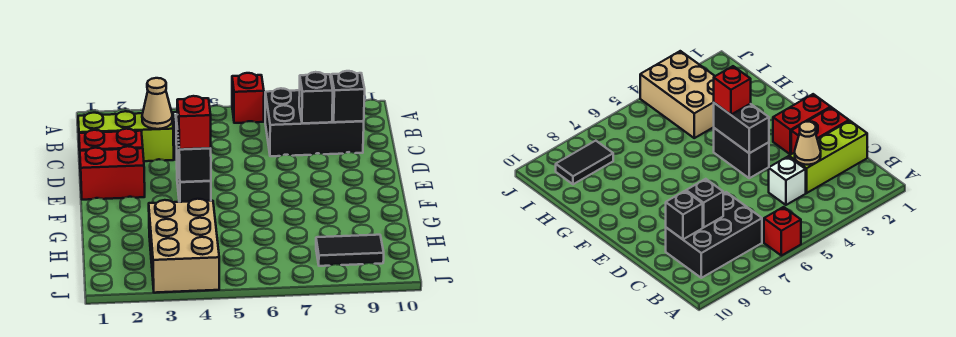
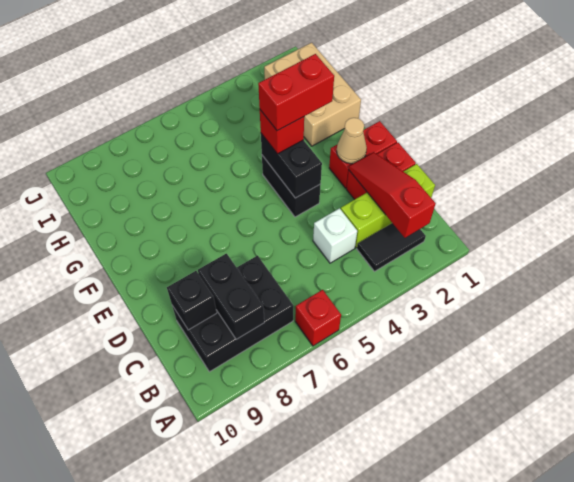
none -> red 1x3 slope [349,152,436,238]
tan 1x1 cone [142,78,172,129] -> tan 1x1 cone moved to [337,118,367,164]
black 1x1 brick [299,72,333,123] -> black 1x2 brick [198,254,264,339]
none -> red 1x2 brick [258,54,334,131]
tan 2x3 brick [149,199,219,293] -> tan 2x3 brick moved to [264,43,361,146]
black 1x2 tile [316,235,384,266] -> black 1x2 tile moved to [357,223,426,271]

